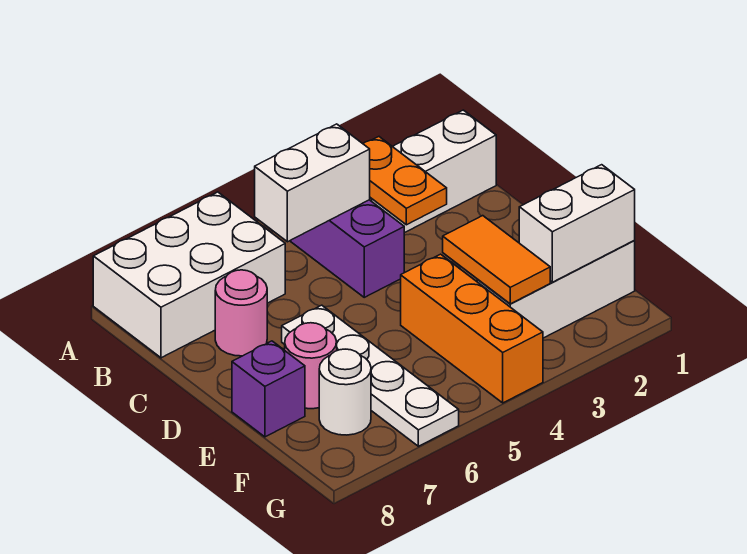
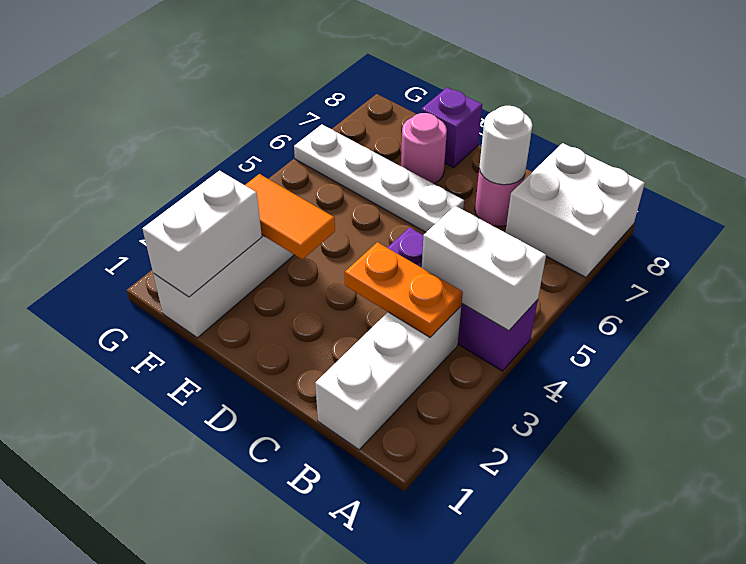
white 2x3 brick [93,192,285,358] -> white 2x2 brick [505,143,645,277]
white 1x2 brick [255,124,370,242] -> white 1x2 brick turned to [422,206,546,331]
orange 1x3 brick [401,254,543,403] -> none
white 1x1 round brick [319,349,371,435] -> white 1x1 round brick moved to [479,106,533,185]

